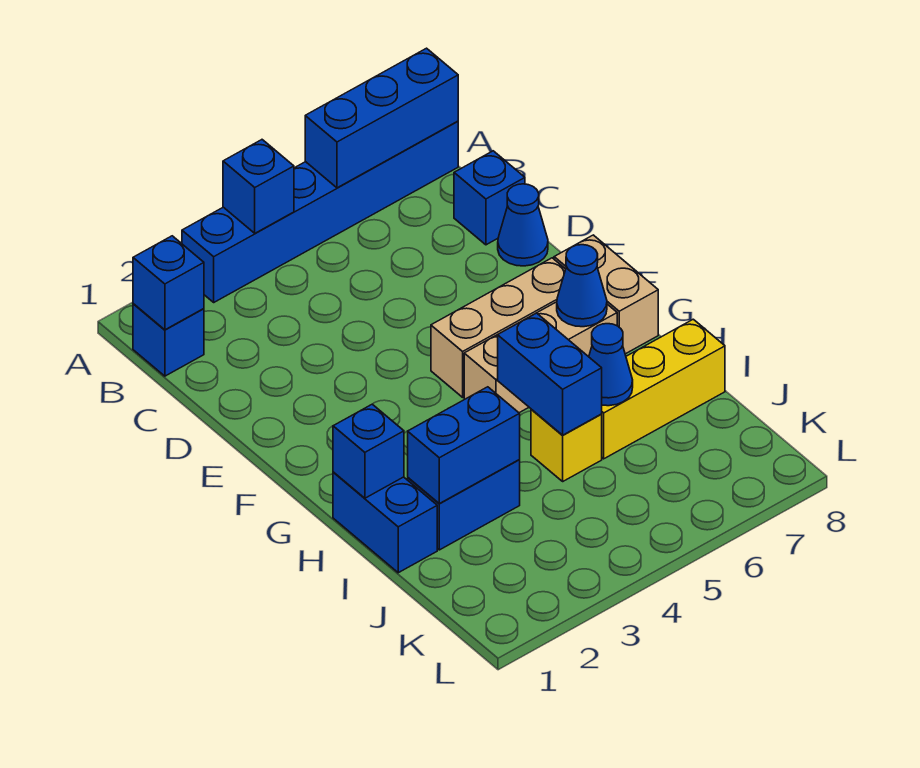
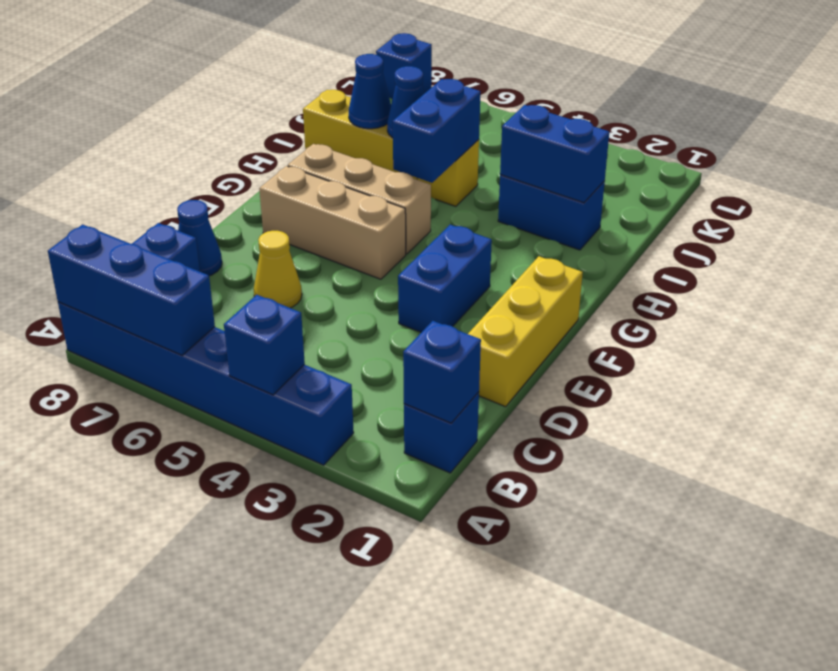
none -> yellow 1x3 brick [468,256,583,407]
none -> yellow 1x1 cone [254,231,302,308]
tan 1x2 brick [554,235,658,354] -> none
blue 1x1 cone [557,245,607,327] -> blue 1x1 cone moved to [349,54,391,129]
blue 1x2 brick [333,472,437,573] -> blue 1x2 brick moved to [398,225,492,332]
blue 1x1 brick [333,404,404,498] -> blue 1x1 brick moved to [376,33,432,99]

